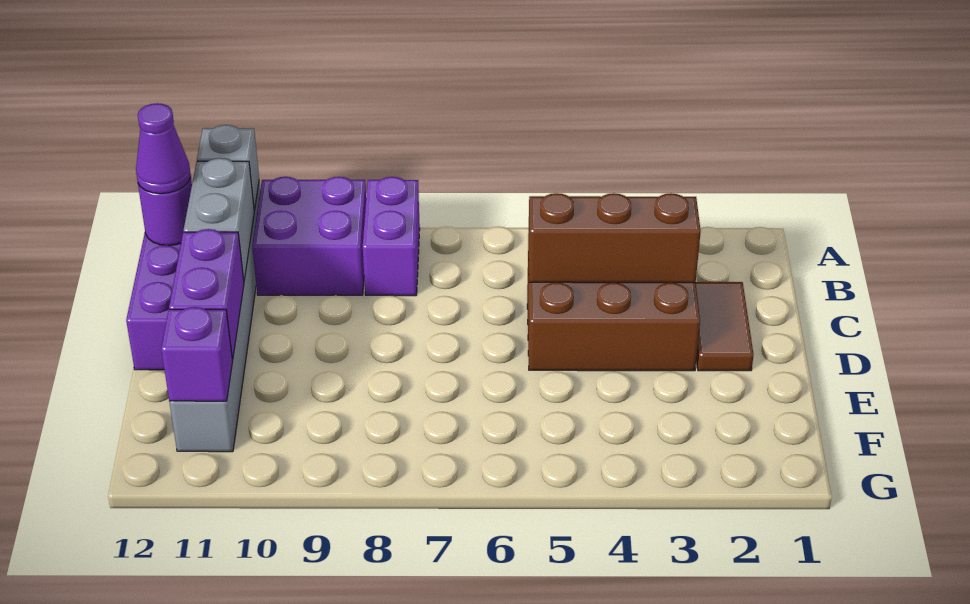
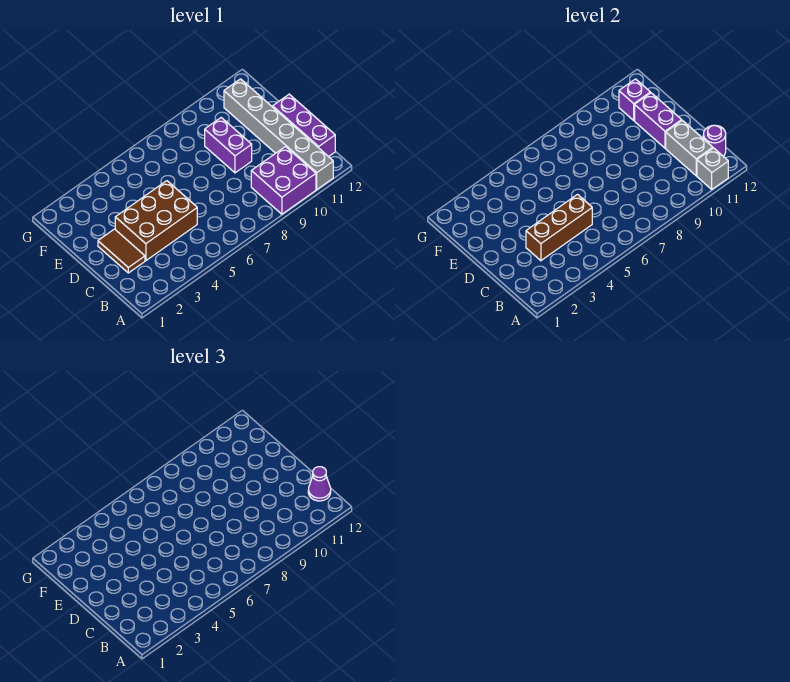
purple 1x2 brick [363,177,420,296] -> purple 1x2 brick moved to [205,118,252,173]

